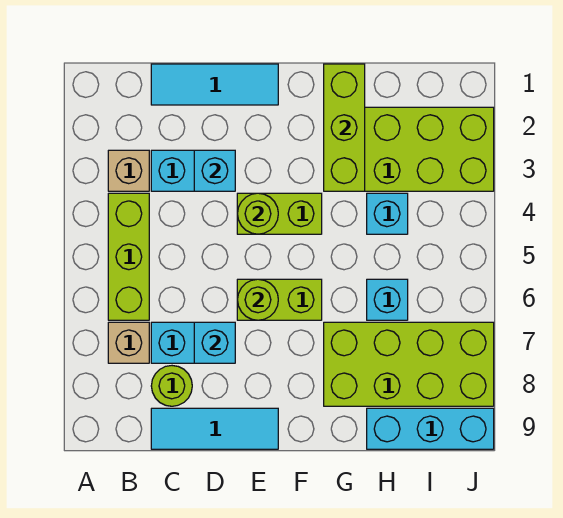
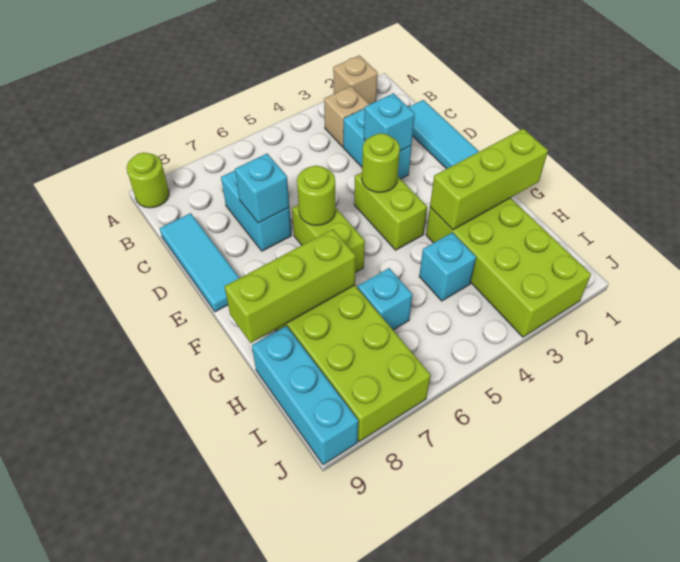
lime 1x3 brick [108,193,149,320] -> lime 1x3 brick moved to [225,229,356,343]
tan 1x1 brick [108,322,149,363] -> tan 1x1 brick moved to [333,55,378,104]
lime 1x1 round brick [151,366,192,406] -> lime 1x1 round brick moved to [127,153,169,208]

